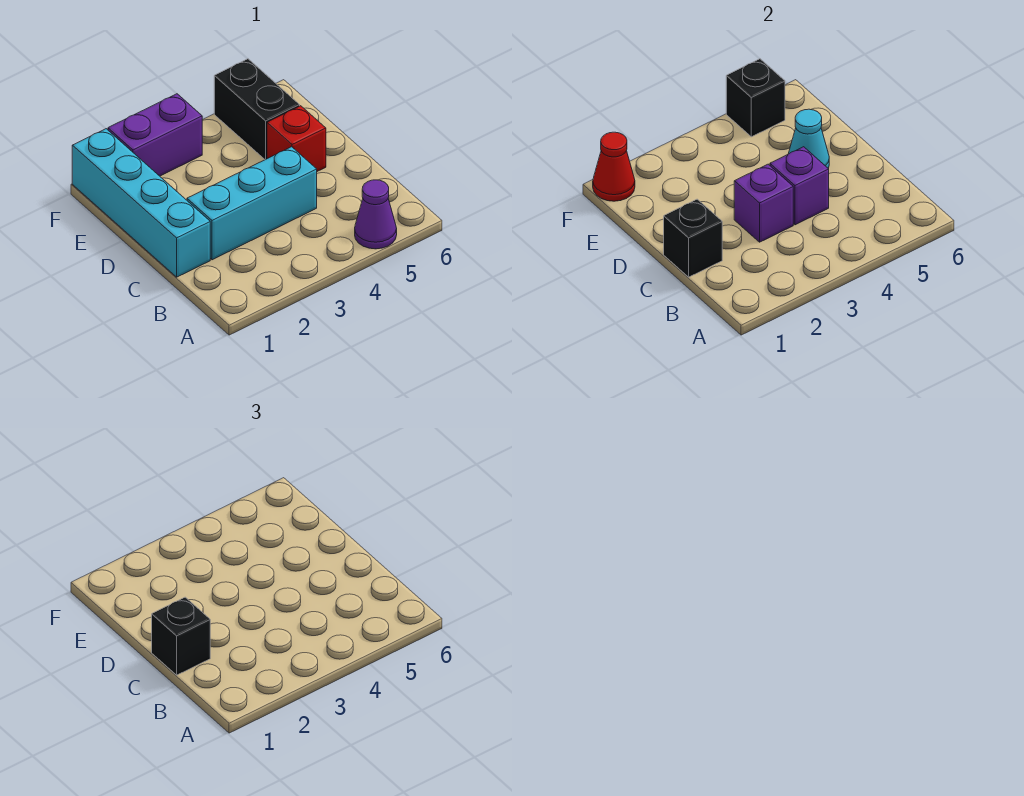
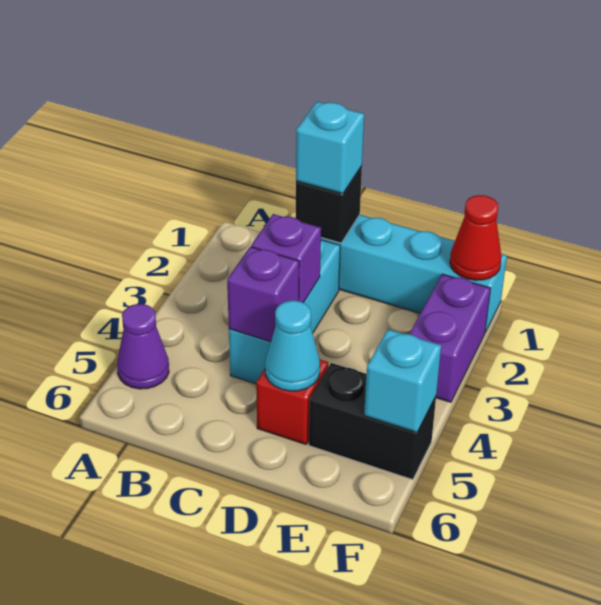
black 1x1 brick [152,597,210,675] -> cyan 1x1 brick [296,102,364,194]
black 1x1 brick [726,59,785,137] -> cyan 1x1 brick [364,329,441,432]

